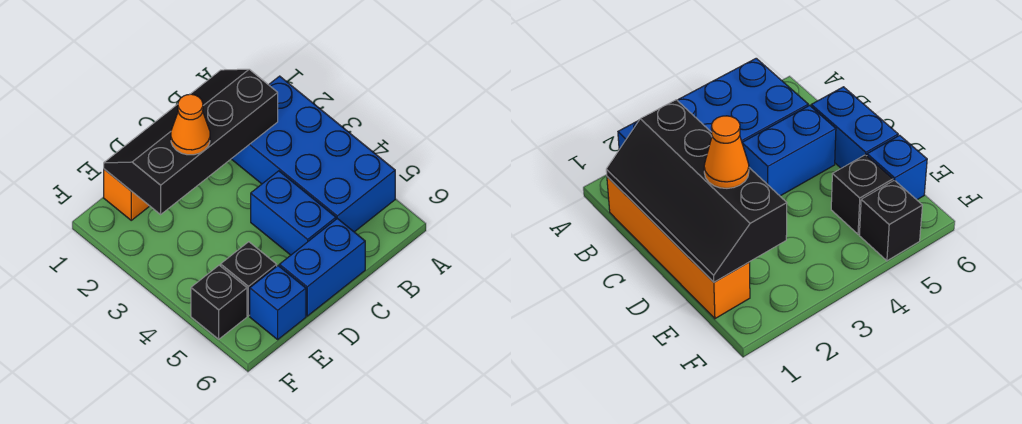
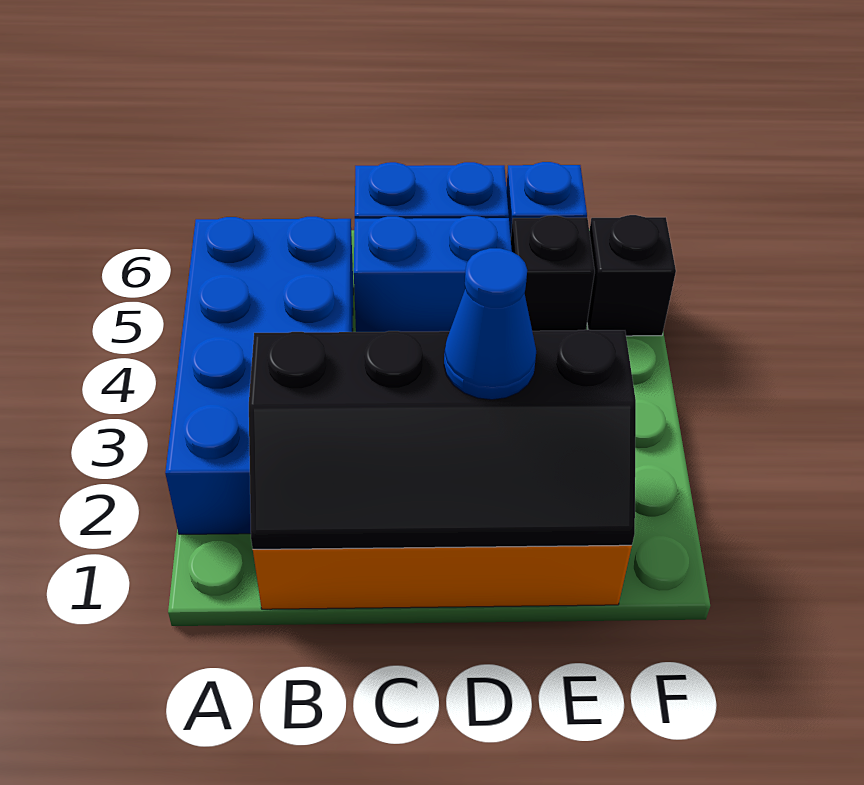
blue 1x2 brick [251,171,336,255] -> blue 1x2 brick turned to [354,216,512,332]
orange 1x1 cone [171,94,210,155] -> blue 1x1 cone [444,248,536,400]

